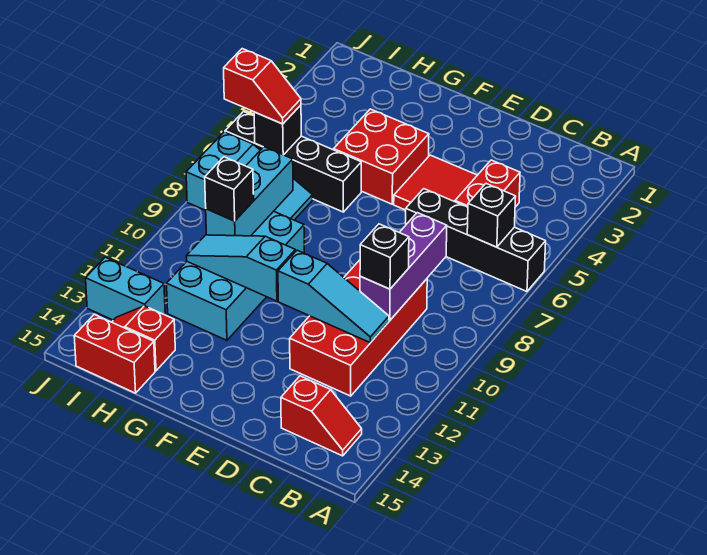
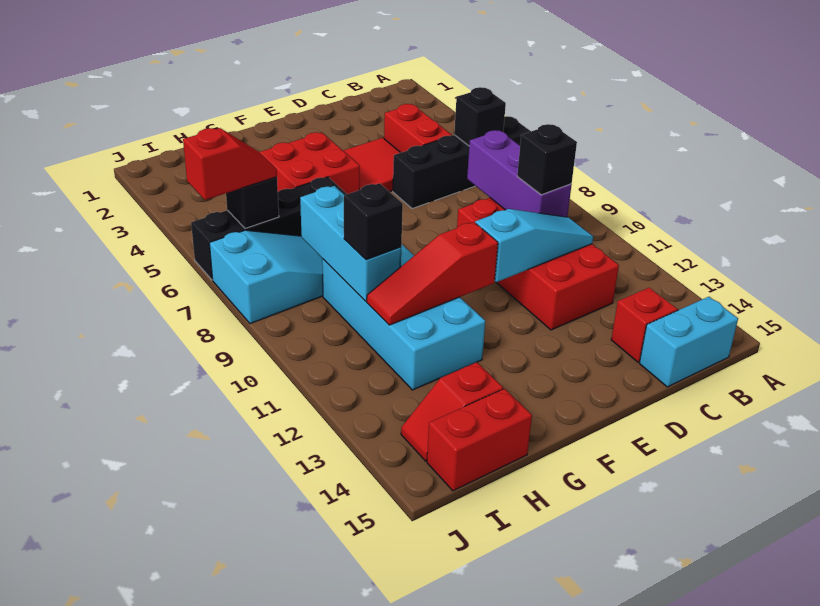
cyan 1x3 slope [186,235,295,301] -> red 1x3 slope [367,222,498,325]
cyan 1x2 brick [86,257,165,320] -> cyan 1x2 brick moved to [639,297,738,387]

